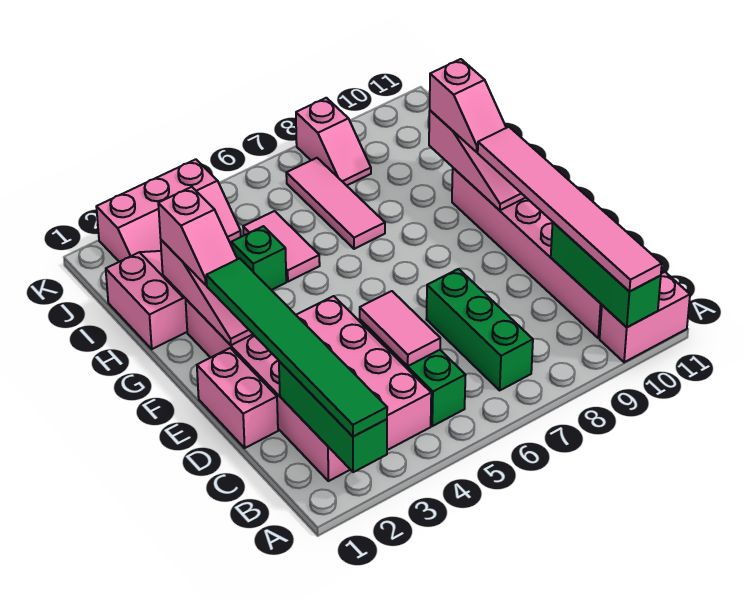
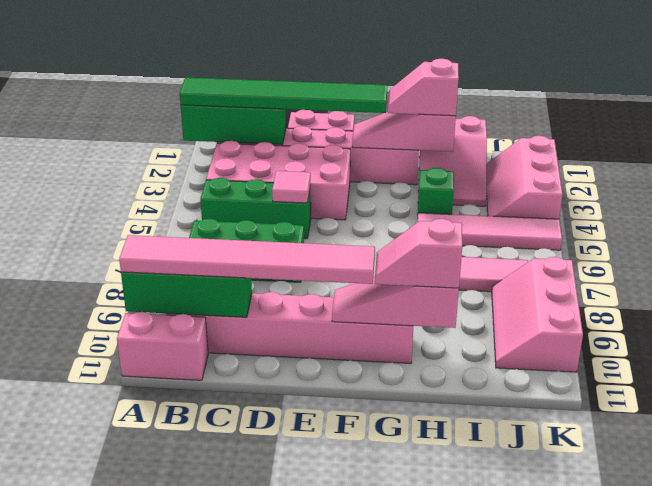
pink 1x2 brick [600,272,690,362] -> pink 1x2 brick turned to [117,312,208,380]
pink 1x2 tile [360,291,440,366] -> pink 1x1 tile [272,171,310,203]
pink 1x2 tile [243,211,320,282] -> pink 1x4 tile [418,213,562,250]
pink 1x2 slope [296,98,371,186] -> pink 2x3 slope [492,257,583,372]

